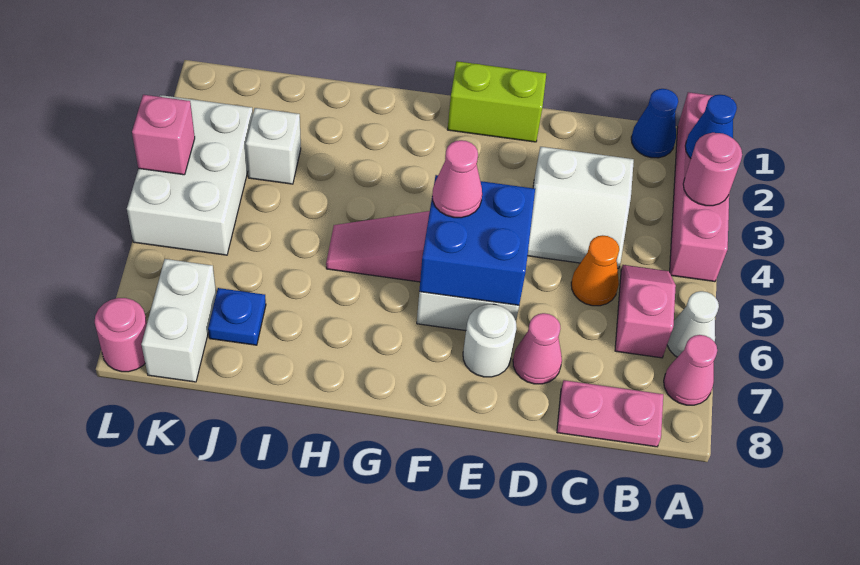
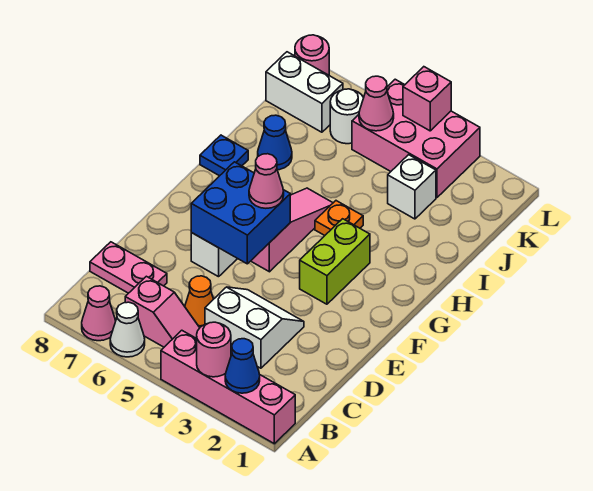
blue 1x1 cone [631,89,678,158] -> blue 1x1 cone moved to [258,115,292,170]
pink 1x2 plate [557,380,663,447] -> pink 1x2 plate turned to [90,242,167,293]
white 2x2 slope [528,147,634,268] -> white 2x2 slope turned to [205,287,304,368]
pink 1x1 cone [513,313,562,384] -> pink 1x1 cone moved to [359,76,394,131]
lime 1x2 brick [447,61,546,142] -> lime 1x2 brick moved to [300,219,370,304]
white 1x1 round brick [463,304,516,377] -> white 1x1 round brick moved to [330,89,364,144]
none -> orange 1x1 plate [315,201,363,235]
blue 1x1 plate [208,288,266,345] -> blue 1x1 plate moved to [200,135,248,176]
white 2x3 brick [127,95,253,255] -> pink 2x3 brick [352,79,480,198]

